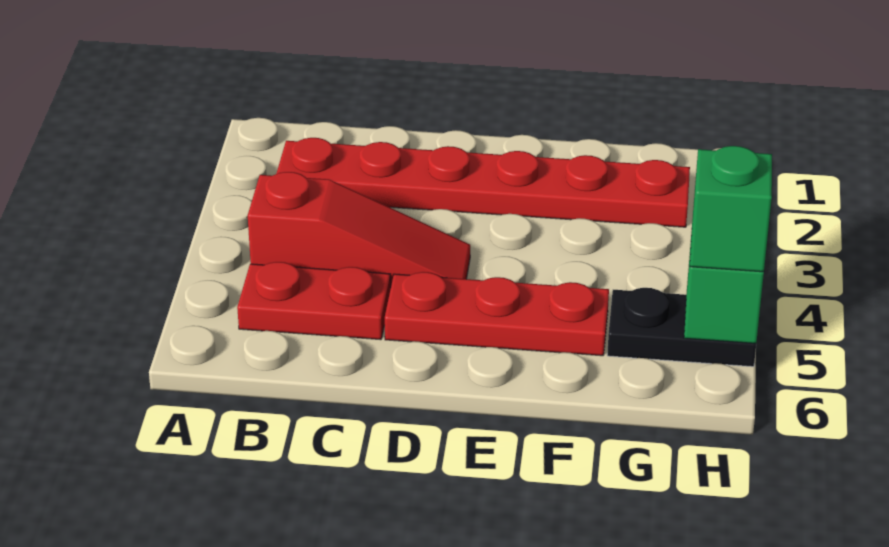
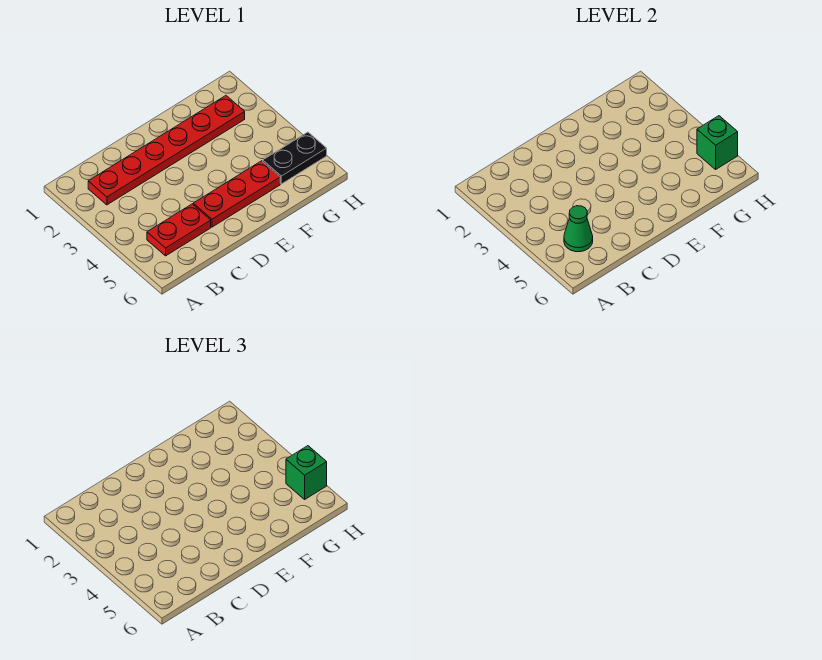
red 1x3 slope [248,172,470,285] -> none
none -> green 1x1 cone [564,206,593,252]

